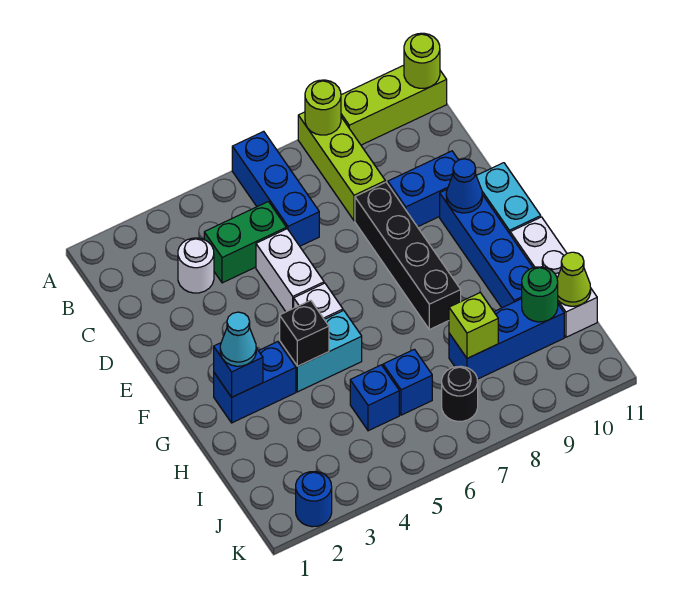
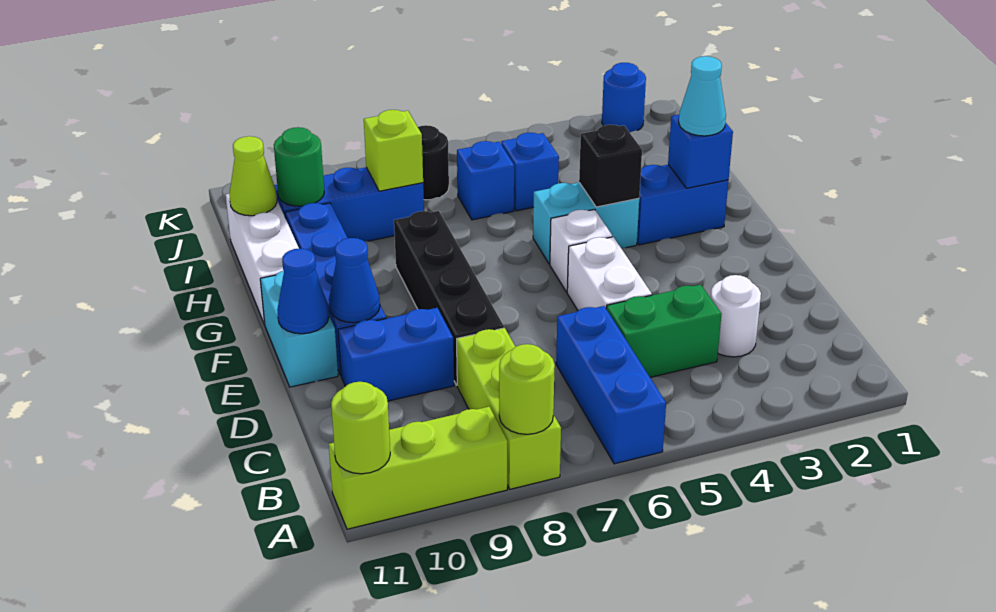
none -> blue 1x1 cone [277,248,329,334]

